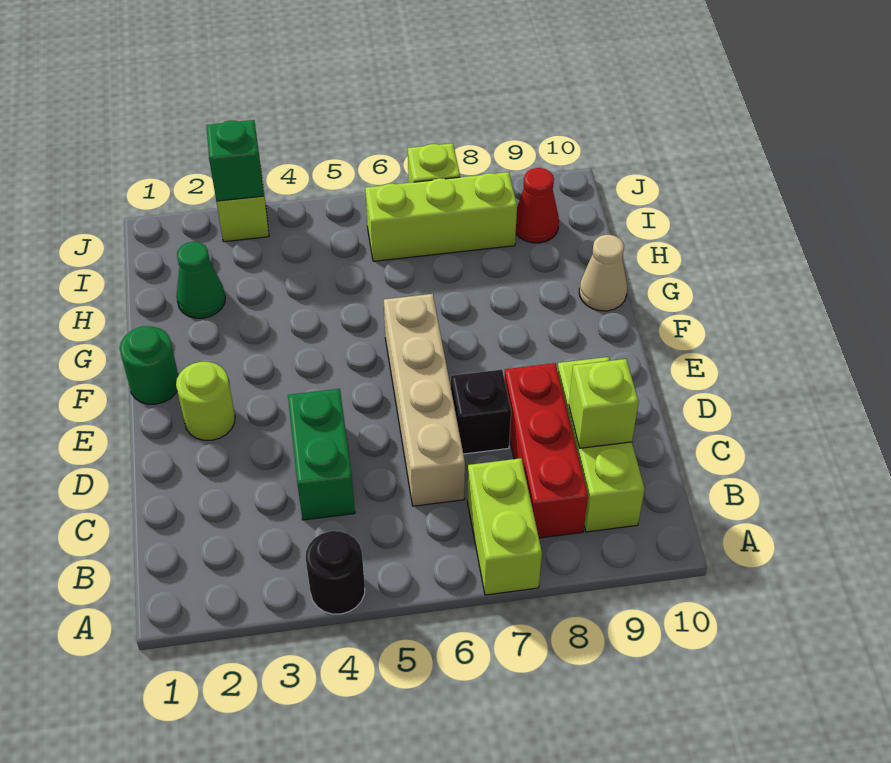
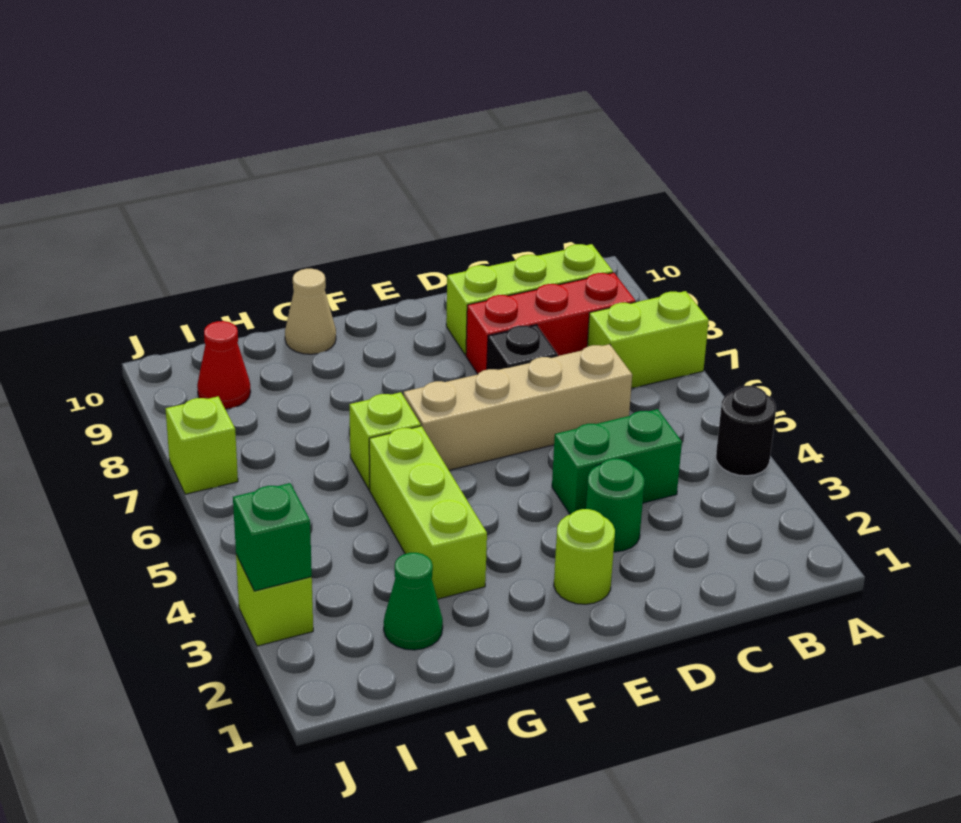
lime 1x1 brick [569,359,639,448] -> lime 1x1 brick moved to [350,392,421,490]
green 1x1 round brick [120,326,178,404] -> green 1x1 round brick moved to [586,459,644,552]
lime 1x3 brick [365,172,517,261] -> lime 1x3 brick moved to [369,426,487,599]

